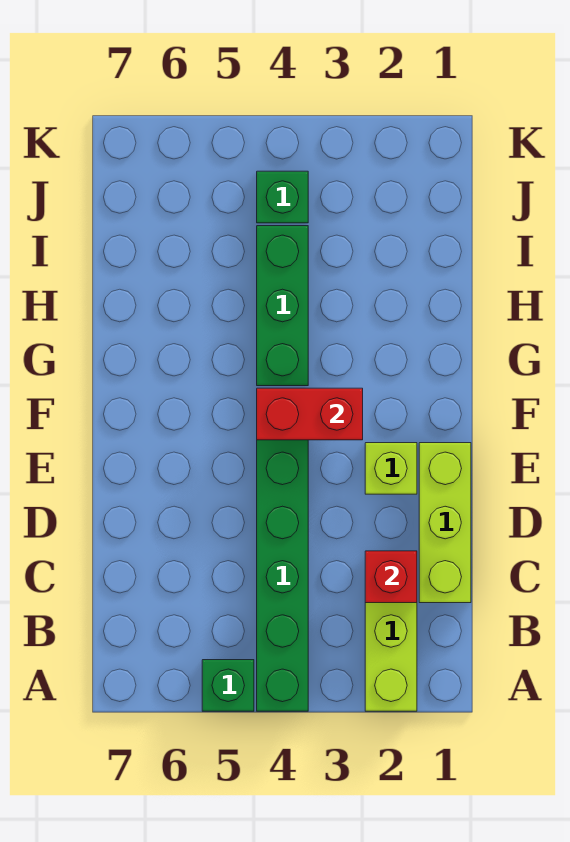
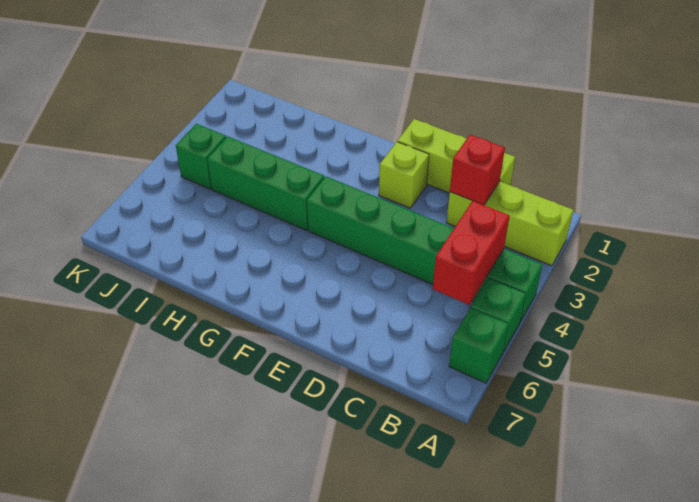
none -> green 1x1 brick [449,308,509,383]
red 1x2 brick [257,388,363,440] -> red 1x2 brick moved to [433,201,510,305]

